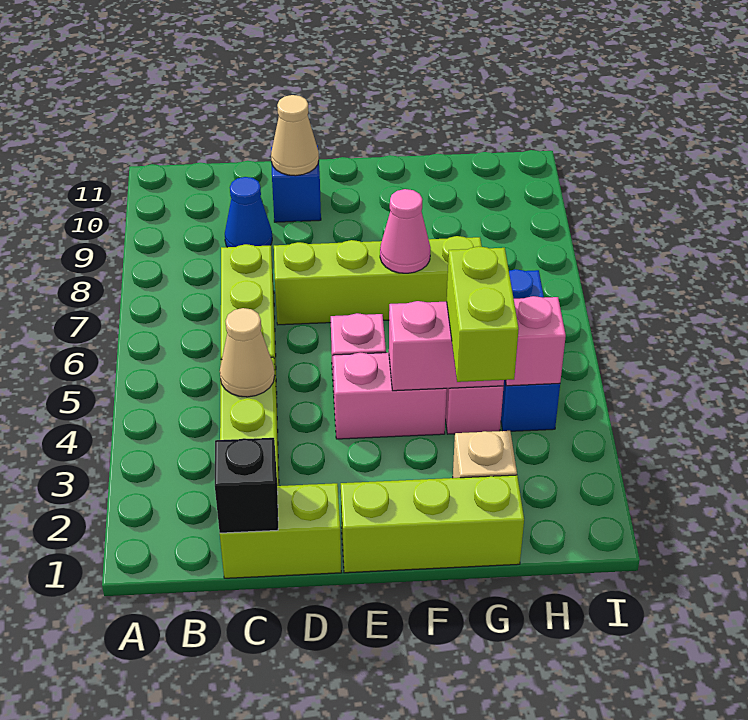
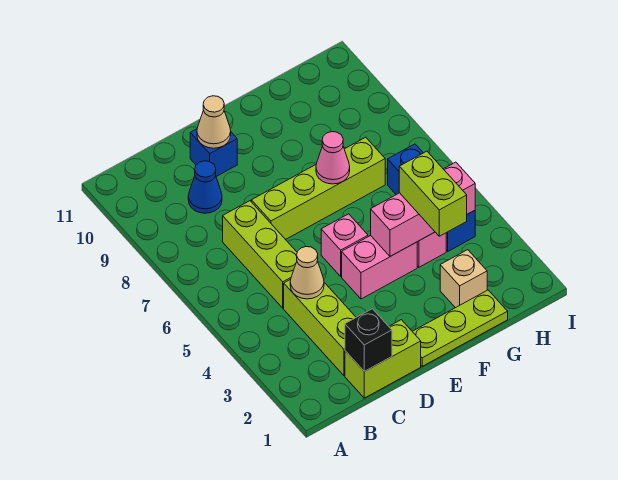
lime 1x3 brick [341,475,524,573] -> lime 1x3 plate [412,290,508,366]

